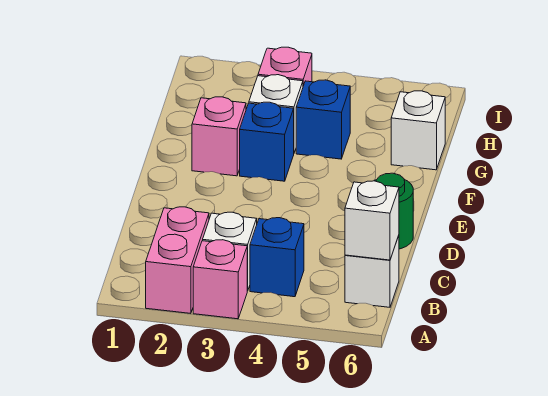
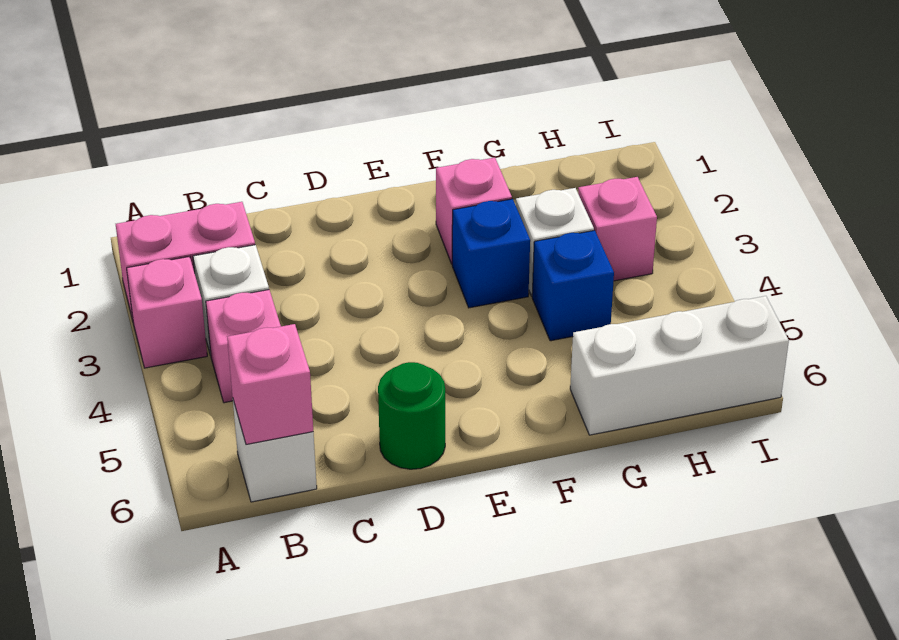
blue 1x1 brick [250,218,304,297] -> pink 1x1 brick [206,290,281,403]
white 1x1 brick [345,181,399,260] -> pink 1x1 brick [227,324,313,444]
white 1x1 brick [391,91,445,170] -> white 1x3 brick [570,296,789,435]

